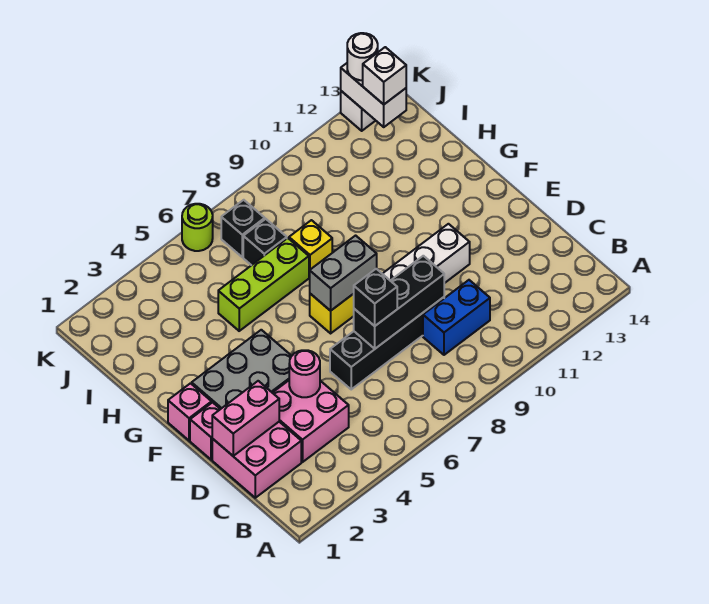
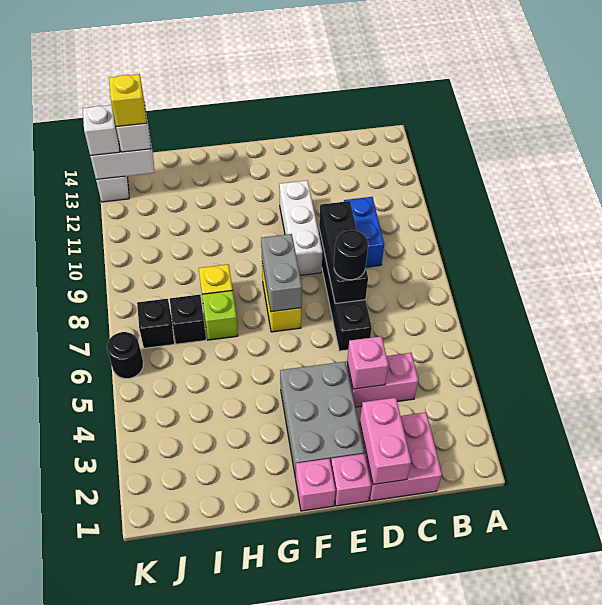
pink 2x2 brick [273,381,349,462] -> pink 1x2 brick [347,353,418,407]
pink 1x1 round brick [289,350,320,397] -> pink 1x1 brick [347,336,388,389]
black 1x1 brick [354,269,397,326] -> black 1x1 round brick [334,230,368,280]
lime 1x3 brick [218,238,309,331] -> lime 1x1 brick [202,290,238,340]
none -> yellow 1x1 brick [109,74,147,127]
lime 1x1 round brick [182,204,213,251] -> black 1x1 round brick [107,332,143,379]
white 1x1 round brick [347,33,378,80] -> white 1x1 brick [83,105,120,156]

